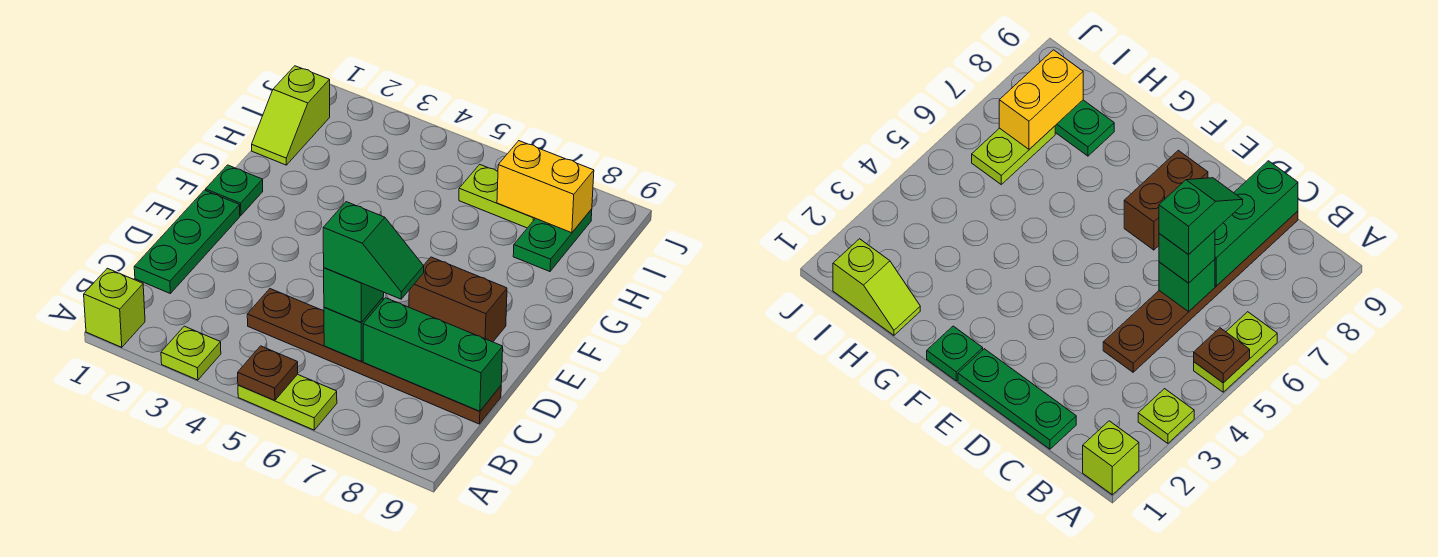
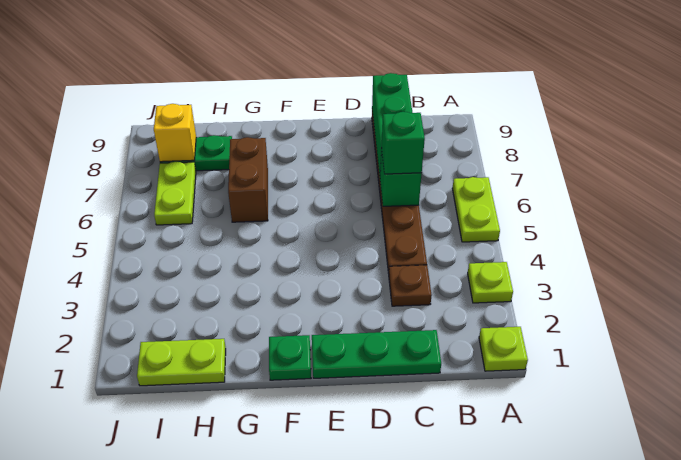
lime 1x1 brick [84,268,145,347] -> lime 1x1 plate [479,327,528,371]
brown 1x1 plate [238,346,298,400] -> brown 1x1 plate moved to [389,265,432,306]
green 1x2 slope [323,202,424,299] -> none
brown 1x2 brick [409,257,507,342] -> brown 1x2 brick moved to [228,137,268,222]
lime 1x2 slope [252,66,330,165] -> lime 1x2 plate [137,339,226,386]
yellow 1x2 brick [497,141,594,233] -> yellow 1x1 brick [154,104,196,162]

